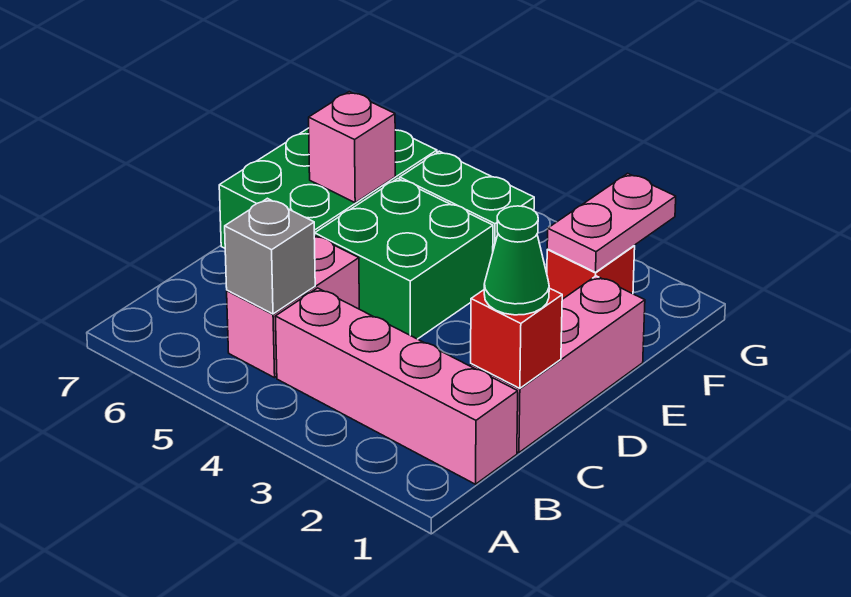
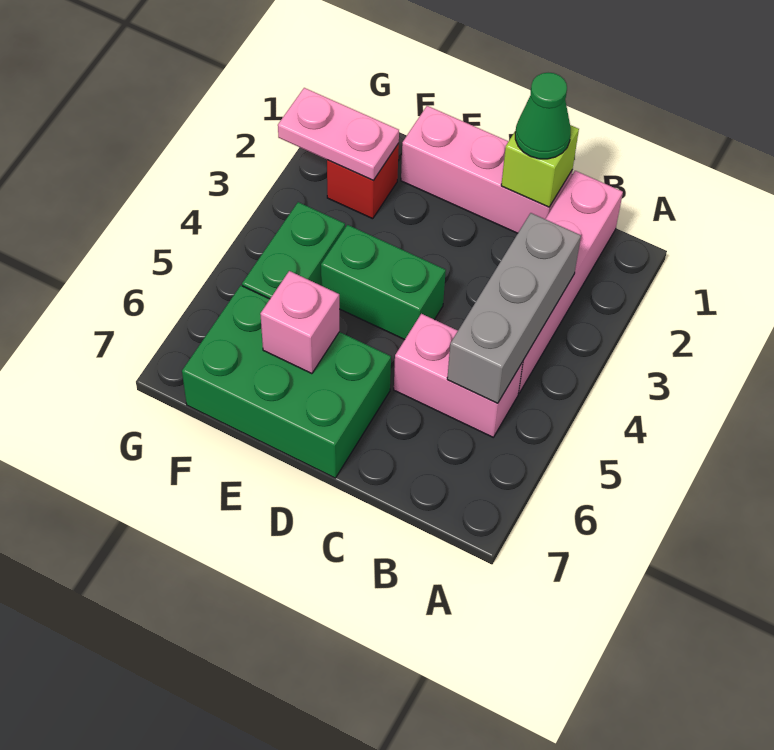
grey 1x1 brick [225,198,315,314] -> grey 1x3 brick [447,213,581,403]
red 1x1 brick [471,288,562,388] -> lime 1x1 brick [501,125,579,207]
green 2x2 brick [315,179,493,339] -> green 1x2 brick [321,225,446,340]

